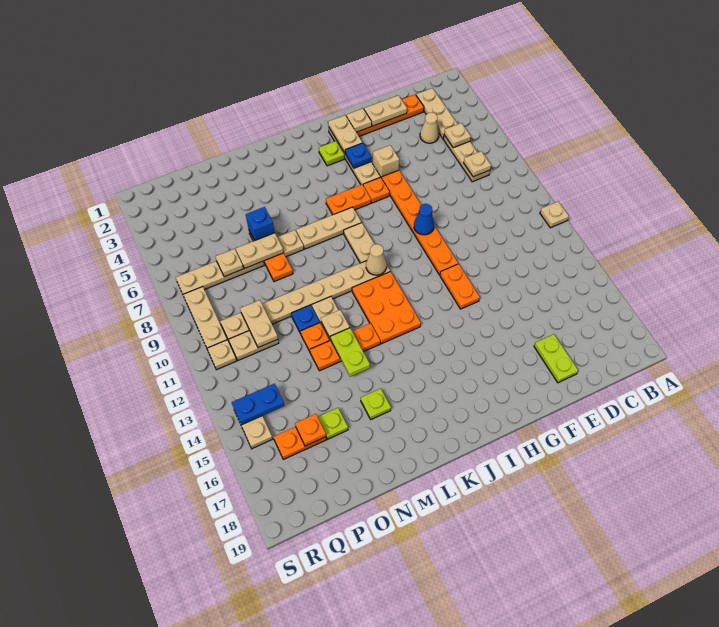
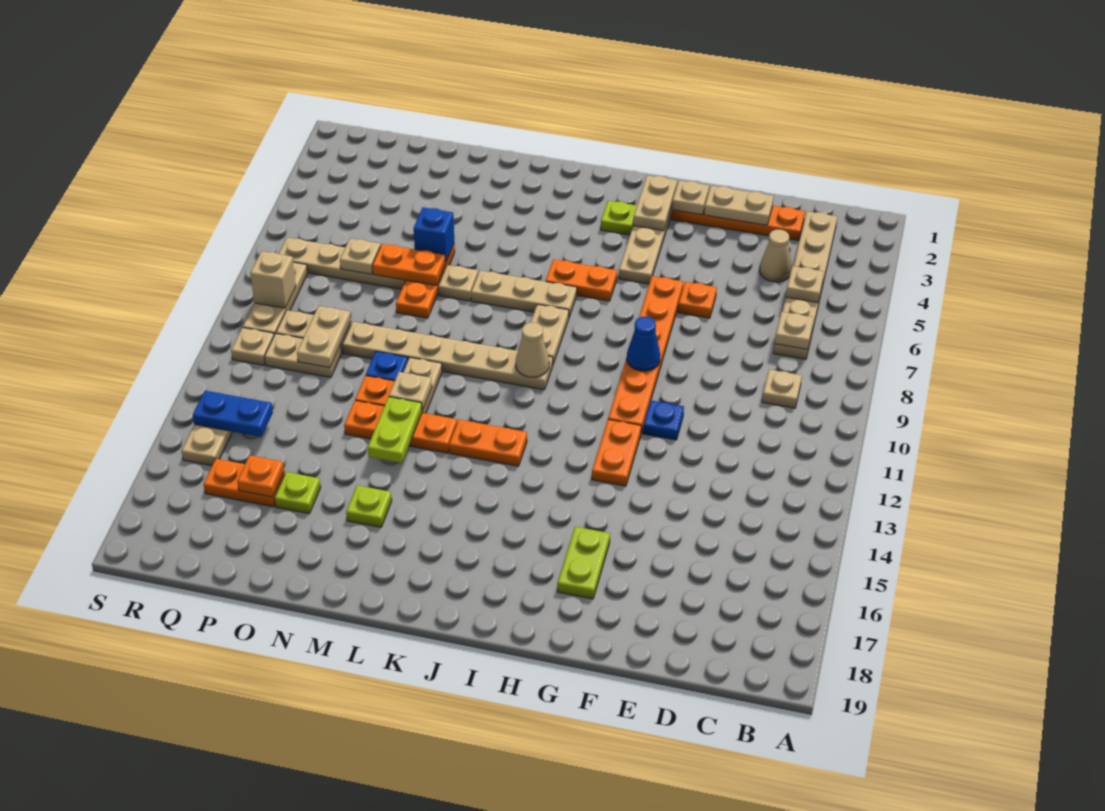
tan 1x1 plate [540,202,569,228] -> tan 1x1 plate moved to [762,370,802,408]
lime 1x2 plate [534,334,578,383] -> lime 1x2 plate moved to [557,527,610,599]
tan 1x1 brick [373,145,399,178] -> tan 1x1 brick moved to [250,251,296,308]
blue 1x1 plate [345,143,371,168] -> blue 1x1 plate moved to [643,400,684,440]
orange 1x1 plate [363,177,390,203] -> orange 1x1 plate moved to [678,282,717,318]
orange 2x3 plate [352,272,421,344] -> orange 1x2 plate [449,420,527,466]
tan 1x2 plate [236,233,284,268] -> orange 1x2 plate [372,244,445,285]

